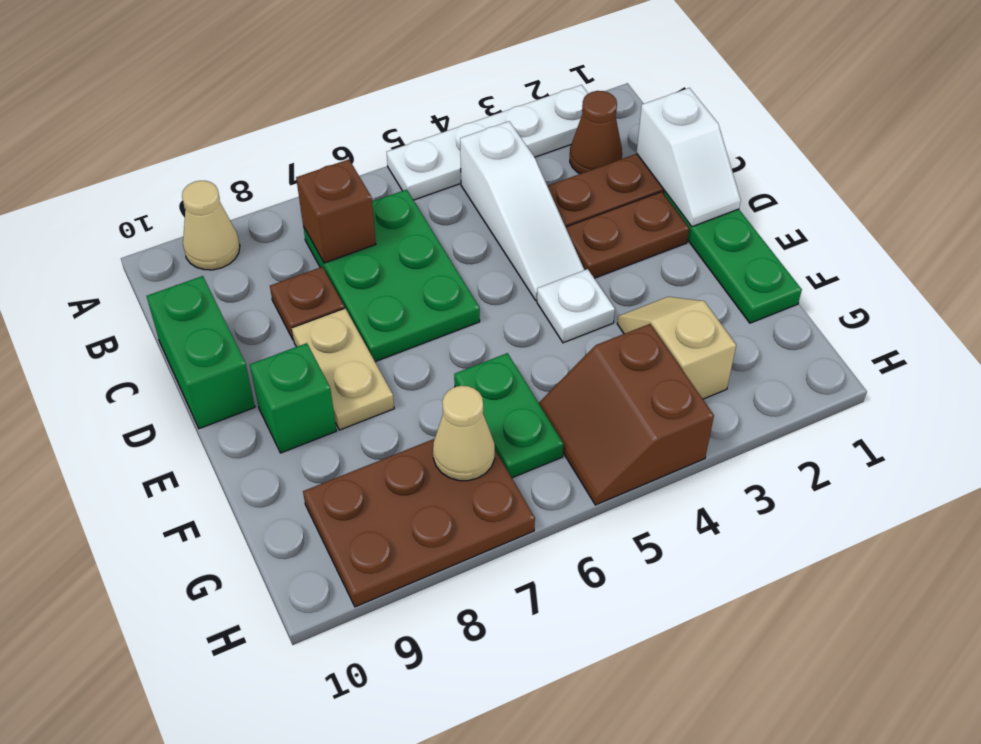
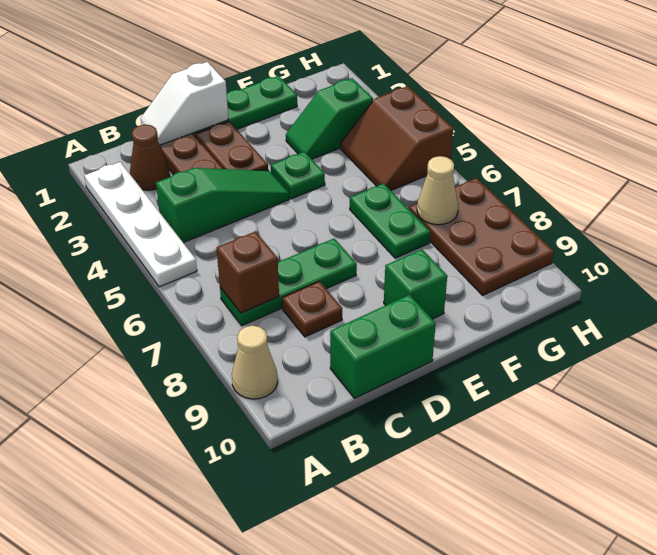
white 1x3 slope [460,121,584,300] -> green 1x3 slope [156,168,289,243]
green 2x3 plate [303,189,480,362] -> green 1x3 plate [220,239,357,326]
white 1x2 slope [637,88,741,227] -> white 1x2 slope turned to [141,62,228,145]
tan 1x2 plate [292,309,394,430] -> none
white 1x1 plate [537,269,615,343] -> green 1x1 plate [271,152,325,199]
tan 1x2 slope [617,297,736,399] -> green 1x2 slope [286,78,373,159]
green 1x2 plate [454,353,563,478] -> green 1x2 plate turned to [350,183,430,258]
brown 2x2 slope [539,324,714,505] -> brown 2x2 slope turned to [341,86,453,190]

